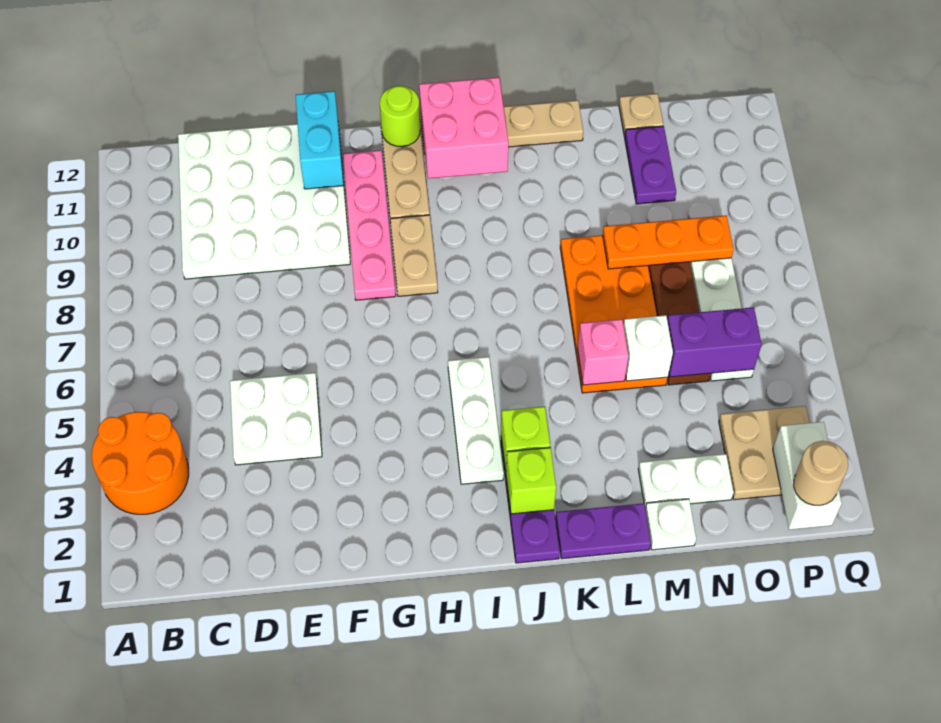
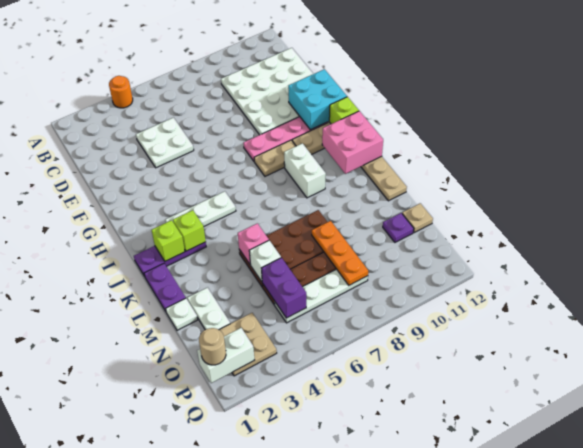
orange 2x2 round brick [92,412,189,514] -> orange 1x1 round brick [109,76,133,108]
cyan 1x2 brick [296,91,344,189] -> cyan 2x2 brick [288,69,347,130]
lime 1x1 round brick [380,86,420,147] -> lime 1x1 brick [329,97,359,124]
none -> white 1x2 brick [284,143,326,198]
orange 2x4 plate [560,235,668,393] -> brown 2x4 plate [239,210,327,287]
purple 1x2 plate [625,126,676,204] -> purple 1x1 plate [383,213,414,242]

